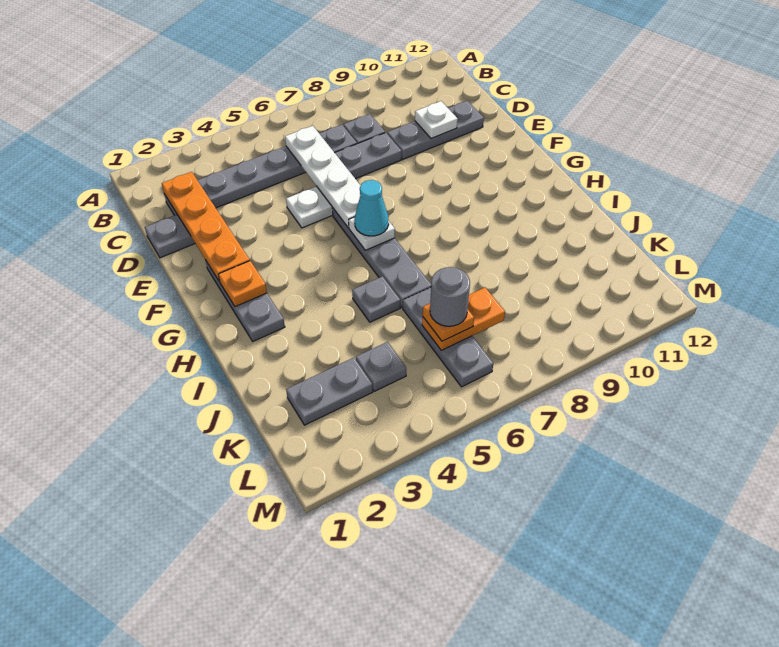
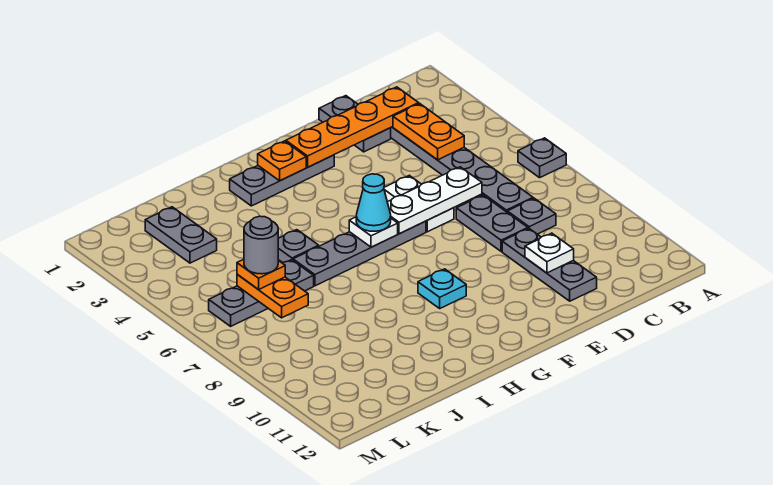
none -> orange 1x2 plate [393,104,464,160]
white 1x4 plate [285,126,361,228] -> white 1x3 plate [388,167,482,234]
none -> cyan 1x1 plate [418,269,466,308]
grey 1x1 plate [356,342,406,391] -> grey 1x1 plate moved to [518,138,566,178]

